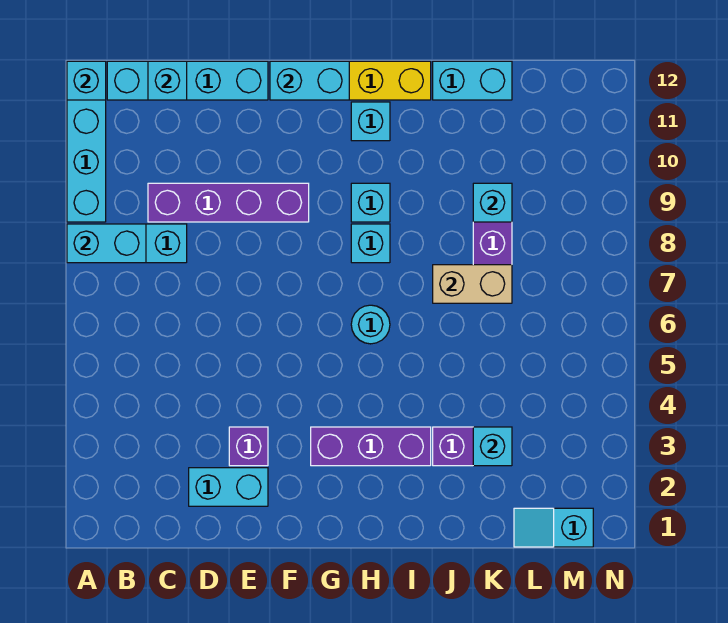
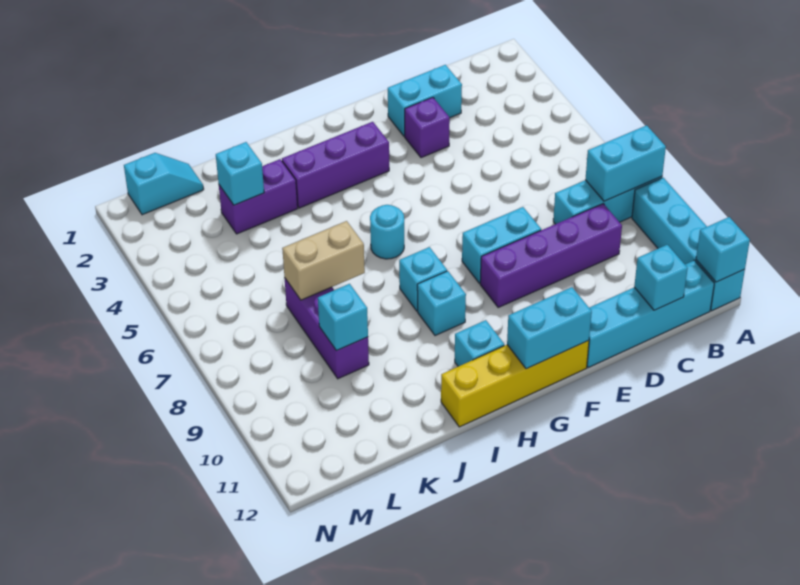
cyan 1x2 brick [433,61,512,100] -> cyan 1x2 brick moved to [462,207,541,284]

